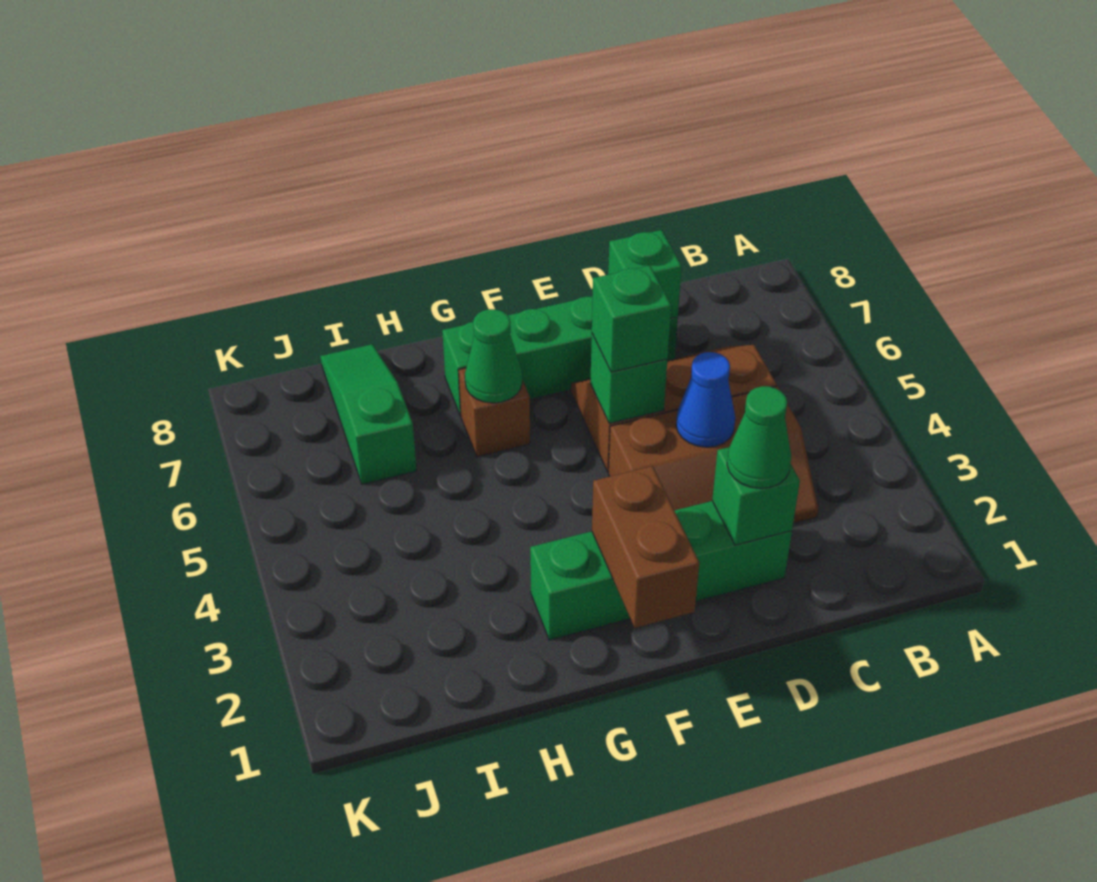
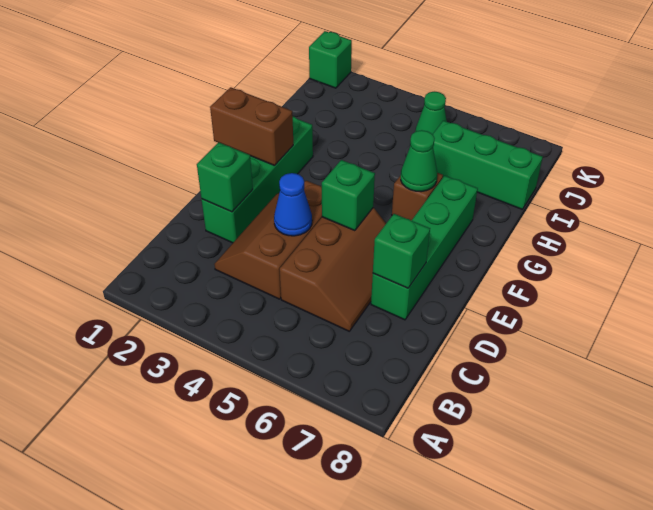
green 1x1 cone [727,386,791,489] -> green 1x1 cone moved to [415,92,447,134]
green 1x1 brick [592,265,671,372] -> green 1x1 brick moved to [309,31,352,88]
green 1x3 slope [320,344,417,484] -> green 1x3 brick [433,121,543,209]

